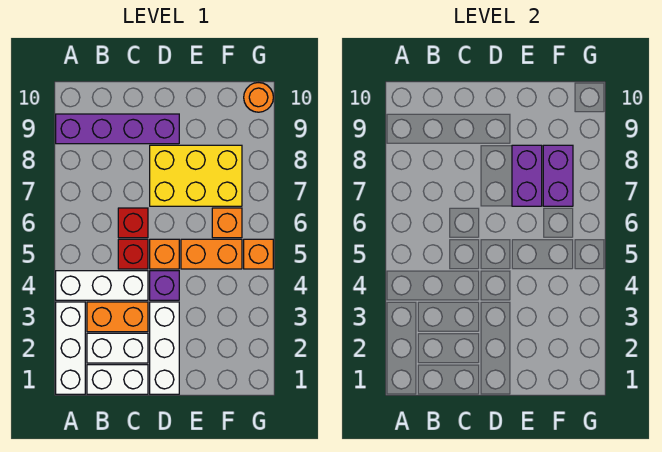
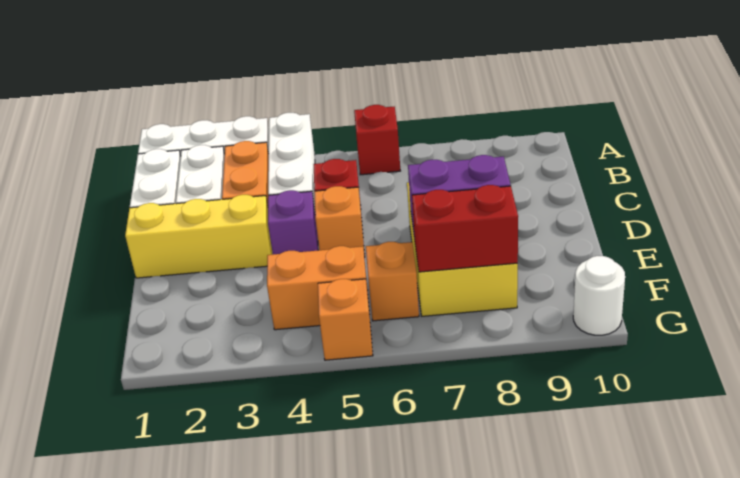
purple 1x4 brick [56,114,179,144] -> none
red 1x1 brick [118,208,148,238] -> red 1x1 brick moved to [354,105,400,175]
white 1x3 brick [150,302,179,394] -> yellow 1x3 brick [125,195,272,278]
orange 1x2 brick [181,239,242,269] -> orange 1x2 brick turned to [267,246,369,330]
purple 1x2 brick [543,145,573,206] -> red 1x2 brick [412,185,518,272]
orange 1x1 round brick [244,83,273,112] -> white 1x1 round brick [573,256,625,335]

